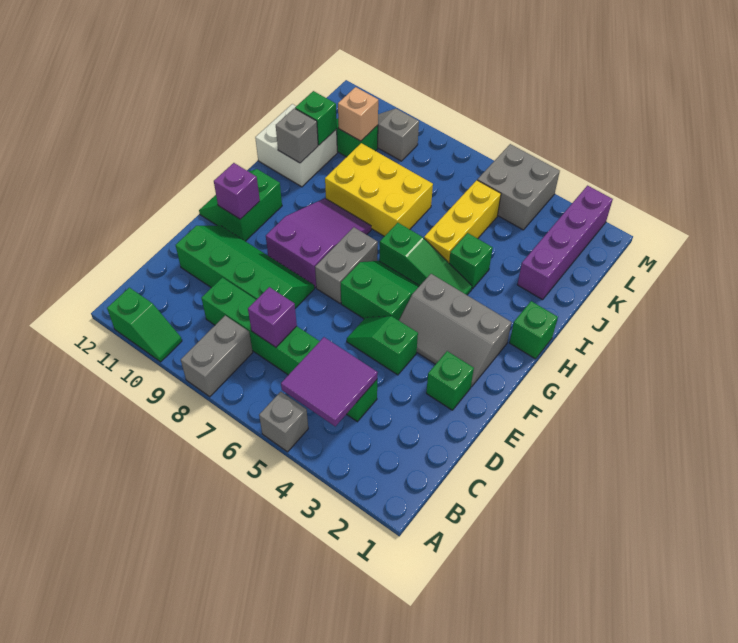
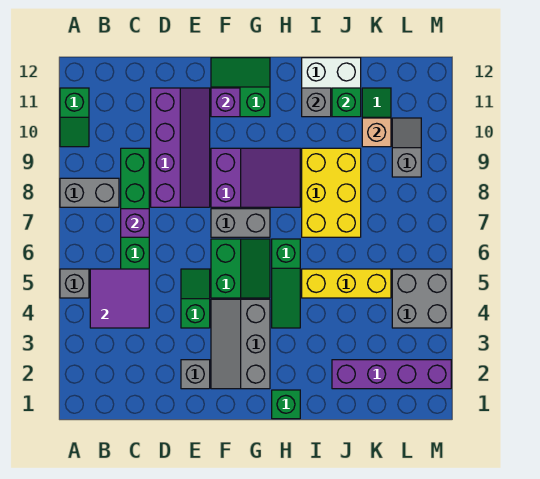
green 2x4 slope [176,226,314,308] -> purple 2x4 slope [151,88,210,207]
green 1x1 brick [426,351,474,410] -> grey 1x1 brick [181,360,210,389]
green 1x1 brick [449,233,493,289] -> none

